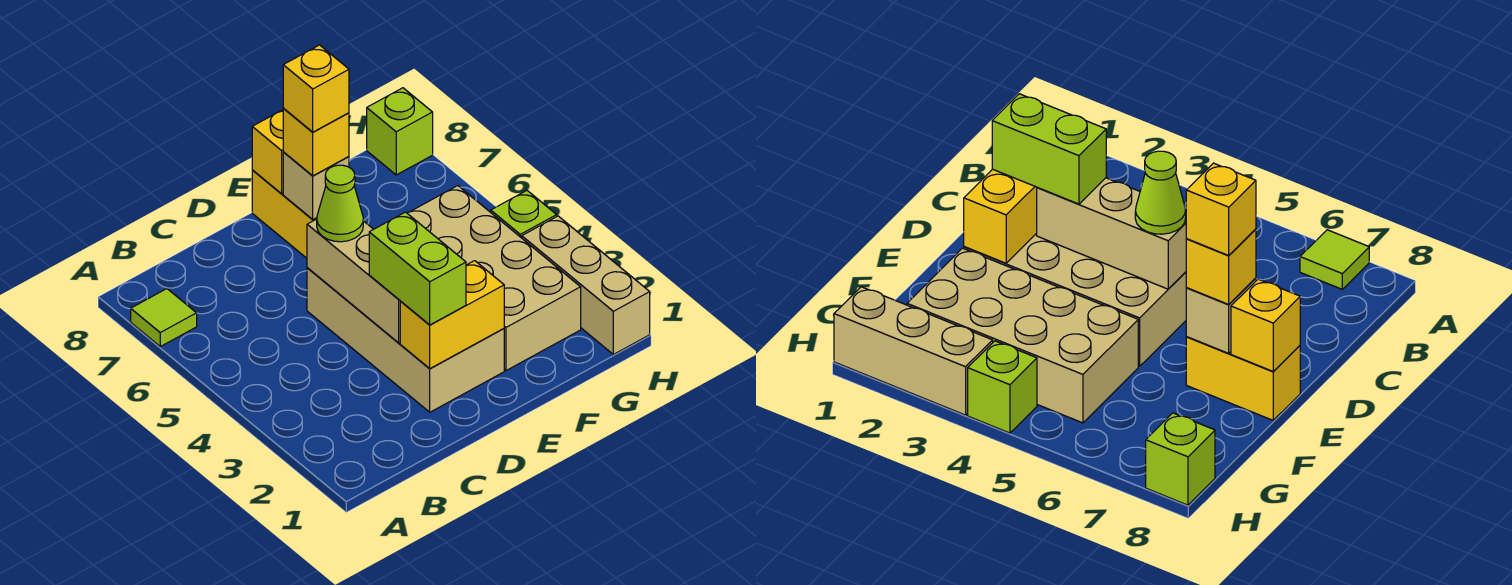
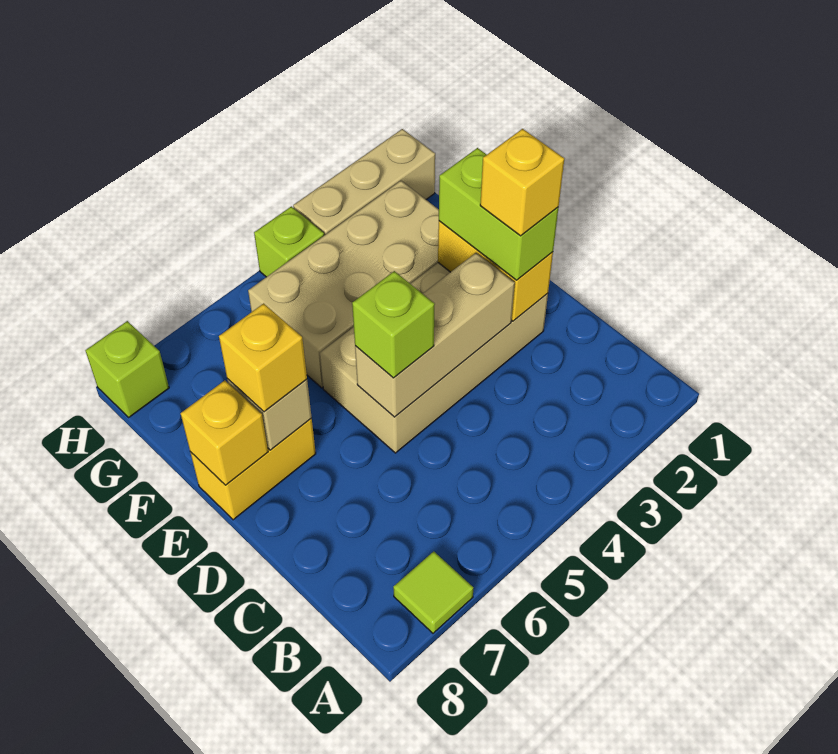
lime 1x2 brick [369,212,466,325] -> lime 1x2 brick turned to [439,148,559,280]
lime 1x1 cone [317,165,363,242] -> lime 1x1 brick [352,271,435,378]
yellow 1x1 brick [283,45,349,132] -> yellow 1x1 brick moved to [480,129,564,236]

